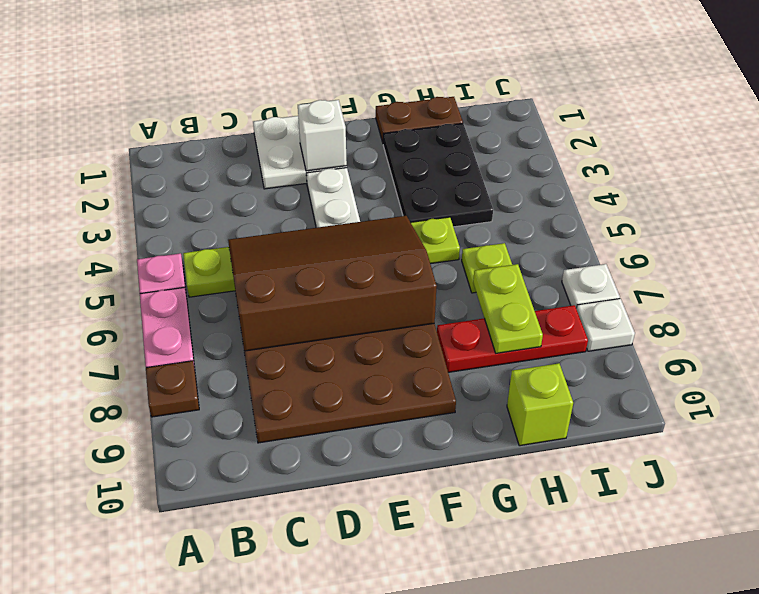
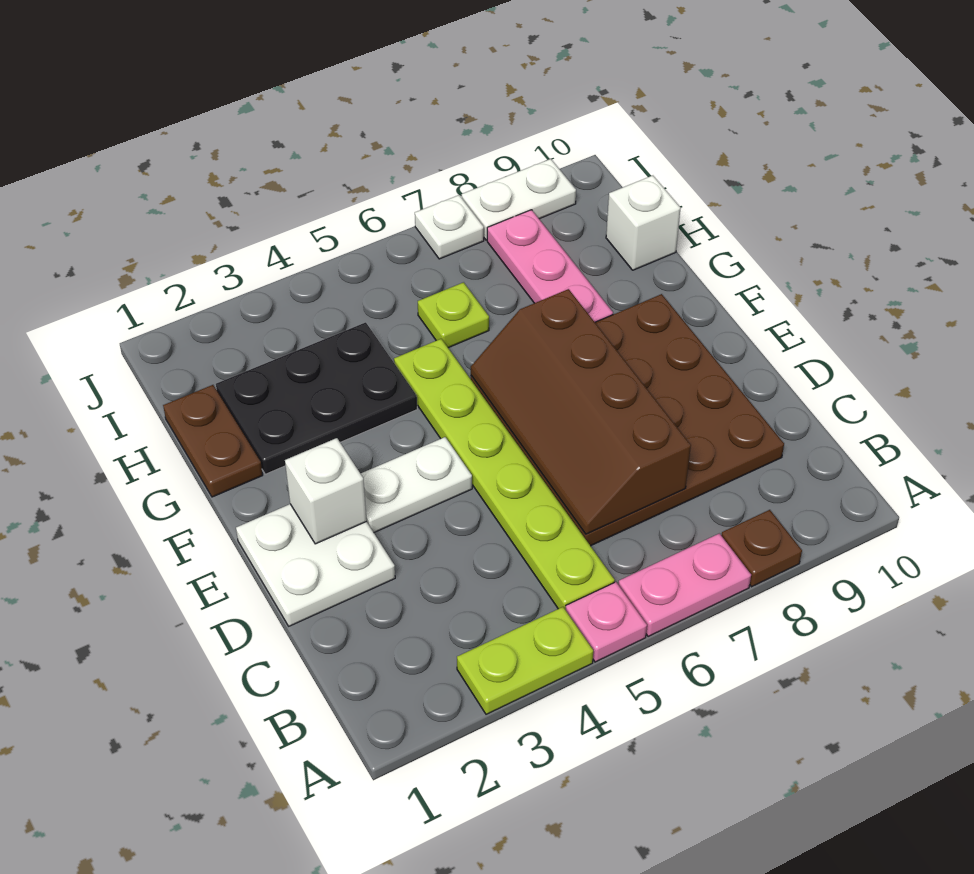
brown 3x4 slope [228,216,437,351] -> brown 2x4 slope [471,289,691,534]
red 1x3 plate [437,305,588,372] -> pink 1x3 plate [487,210,613,322]
lime 1x2 plate [473,264,543,353] -> lime 1x2 plate moved to [457,607,593,714]
lime 1x1 brick [507,363,573,446] -> white 1x1 brick [606,176,681,270]
white 1x1 plate [576,299,635,351] -> white 1x2 plate [462,159,576,240]

